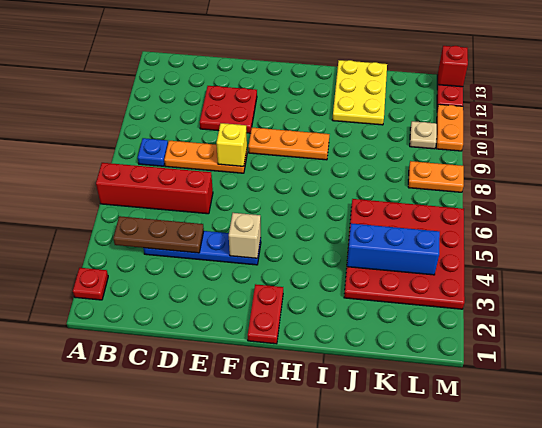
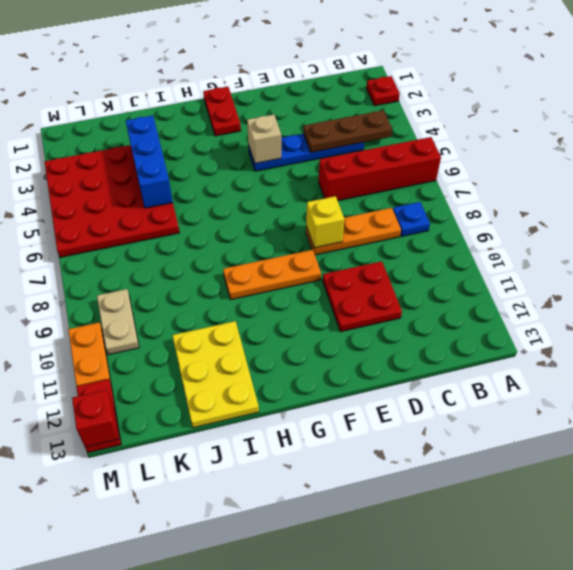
blue 1x3 brick [347,223,440,275] -> blue 1x3 brick turned to [126,116,173,208]
orange 1x2 plate [408,161,464,192] -> none
tan 1x1 plate [410,121,437,149] -> tan 1x2 plate [97,289,139,355]

